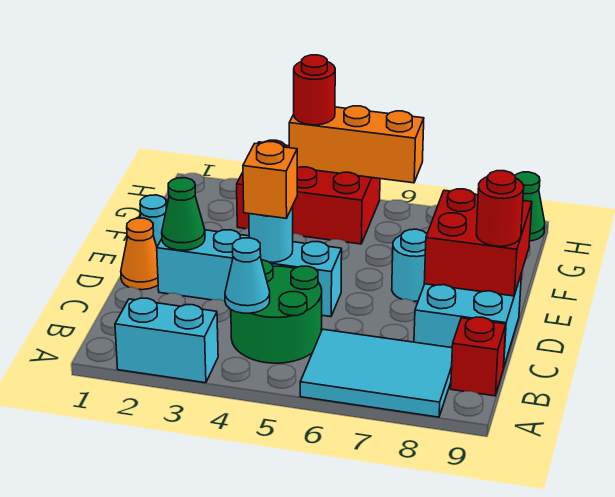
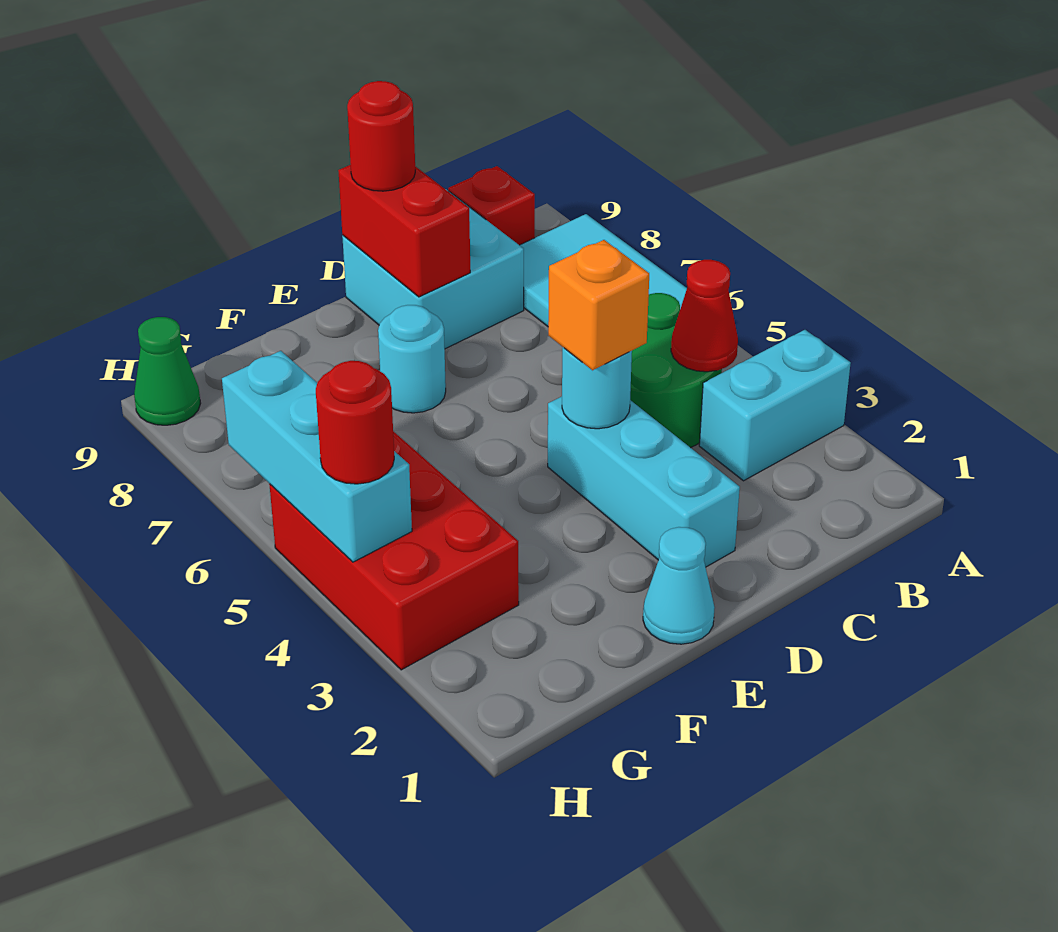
cyan 1x2 brick [115,298,218,383] -> cyan 1x2 brick turned to [699,330,851,481]
cyan 1x1 cone [225,238,270,313] -> red 1x1 cone [671,260,738,372]
orange 1x1 cone [121,218,158,290] -> none
cyan 1x4 brick [157,230,342,317] -> cyan 1x3 brick [548,396,740,567]
green 1x1 cone [162,178,205,250] -> none
red 2x2 brick [424,189,532,296] -> red 1x2 brick [338,165,470,297]
orange 1x3 brick [289,106,424,183] -> cyan 1x3 brick [222,351,412,562]

